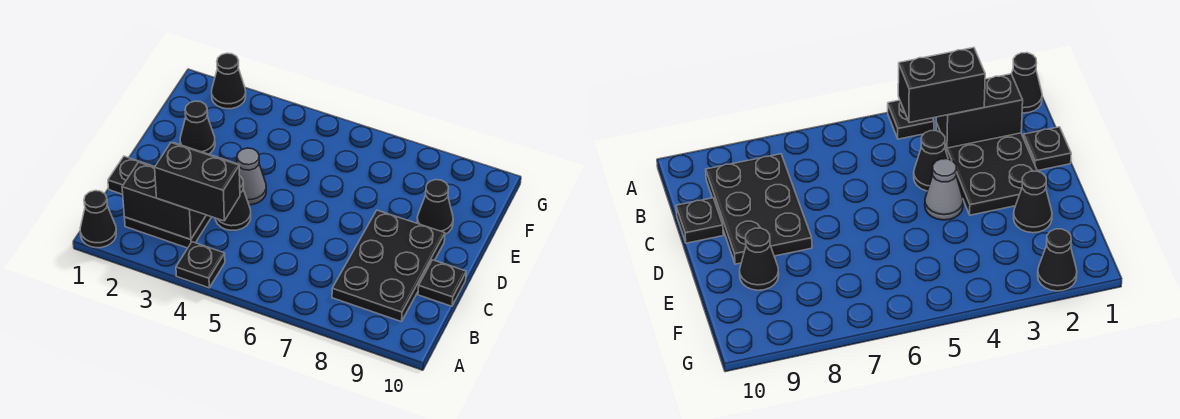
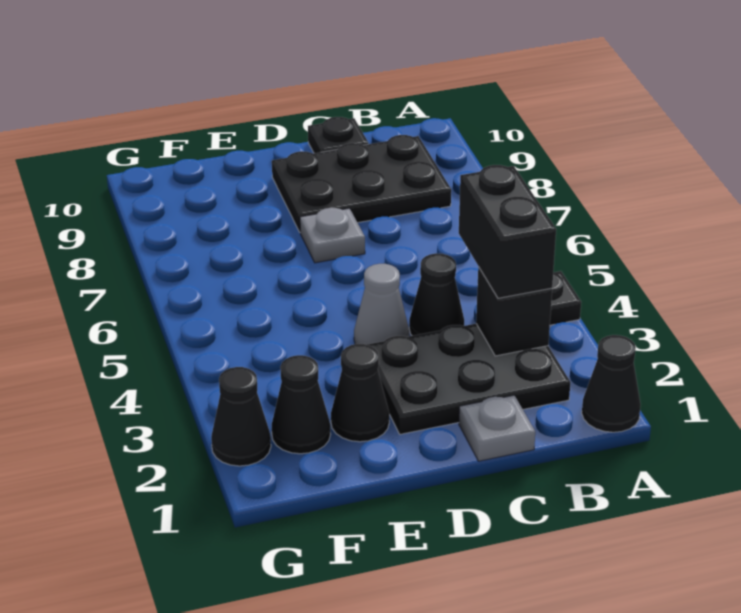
black 1x2 brick [122,162,206,239] -> black 1x1 brick [476,267,552,356]
black 1x1 plate [108,156,155,194] -> grey 1x1 plate [459,395,535,461]
none -> grey 1x1 plate [300,208,365,263]
black 1x1 cone [417,180,453,234] -> black 1x1 cone moved to [272,355,330,454]

